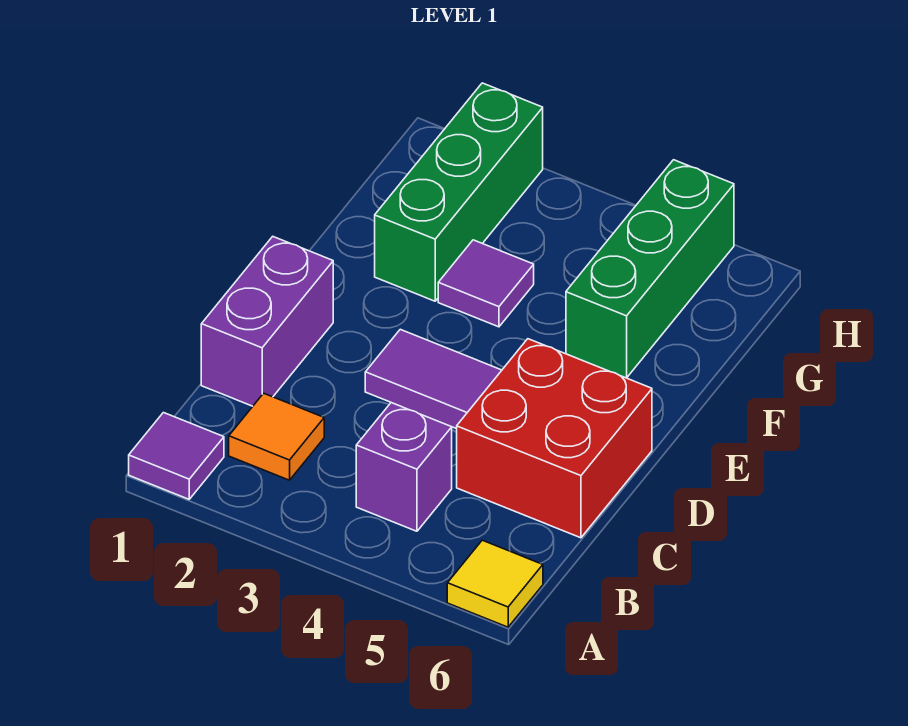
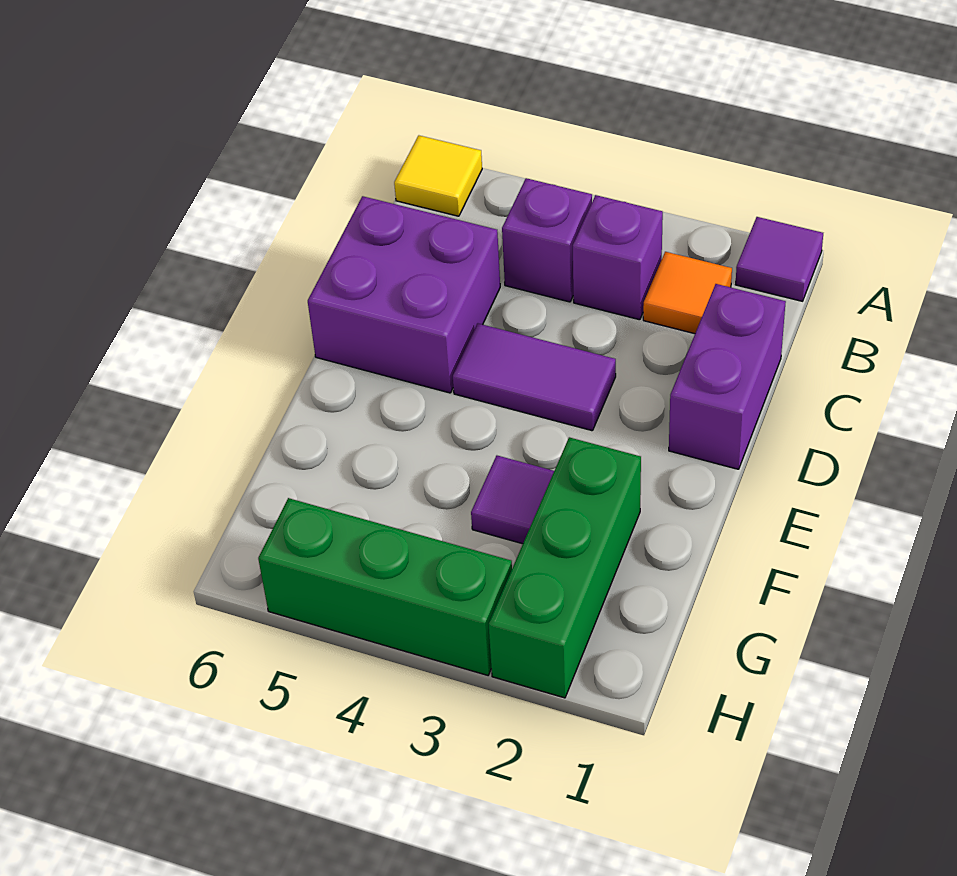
none -> purple 1x1 brick [573,195,663,320]
red 2x2 brick [457,339,652,538] -> purple 2x2 brick [308,196,500,393]
green 1x3 brick [566,160,734,378] -> green 1x3 brick turned to [258,498,512,675]

